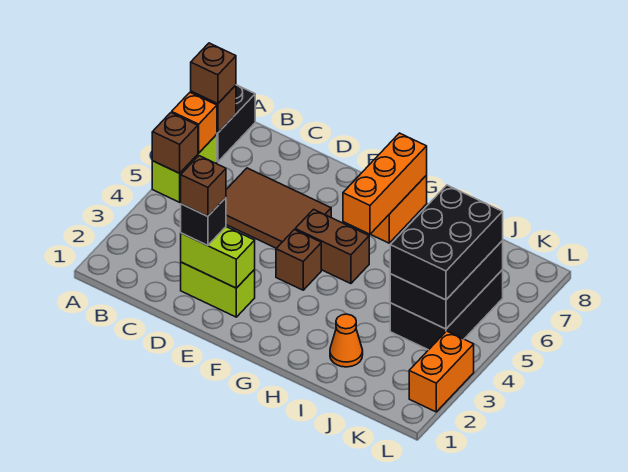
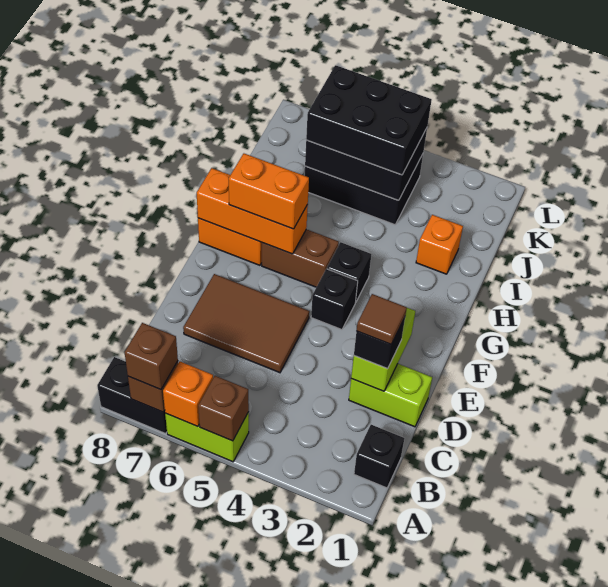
none -> black 1x1 brick [354,425,404,488]
brown 2x3 tile [226,168,331,248] -> brown 2x3 tile turned to [183,274,309,373]
lime 1x2 brick [181,262,255,317] -> lime 1x2 brick turned to [349,364,432,427]
brown 1x1 brick [181,156,226,216] -> brown 1x1 tile [357,294,407,344]
brown 1x1 brick [276,230,321,290] -> black 1x1 brick [311,269,358,330]
brown 1x2 brick [295,209,369,284] -> brown 1x2 brick turned to [262,229,339,287]
none -> black 1x1 brick [327,242,371,301]
orange 1x1 cone [330,314,363,367] -> orange 1x1 brick [416,215,463,274]
orange 1x2 brick [409,331,474,412] -> orange 1x2 brick moved to [229,154,309,229]

